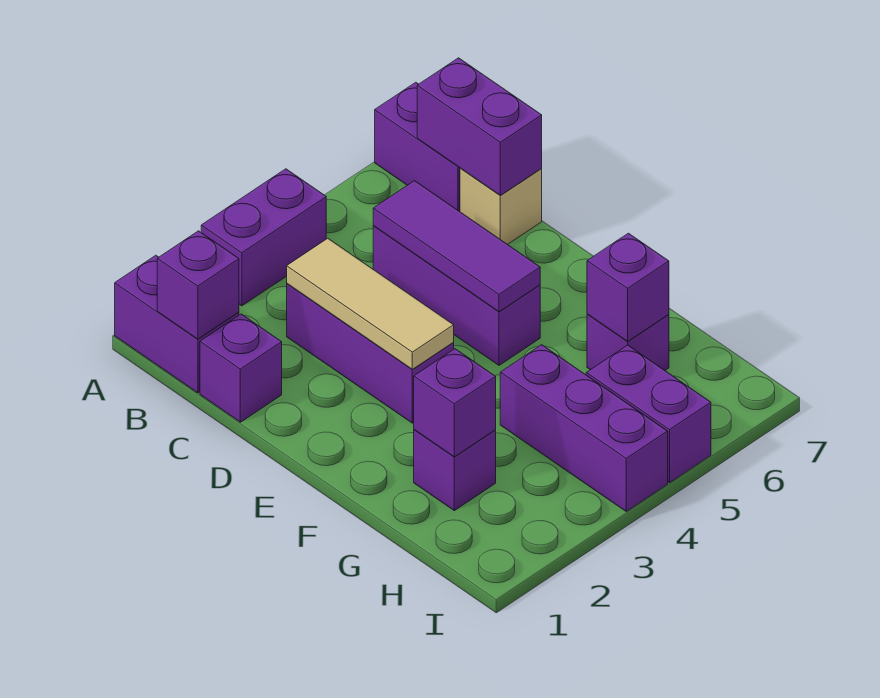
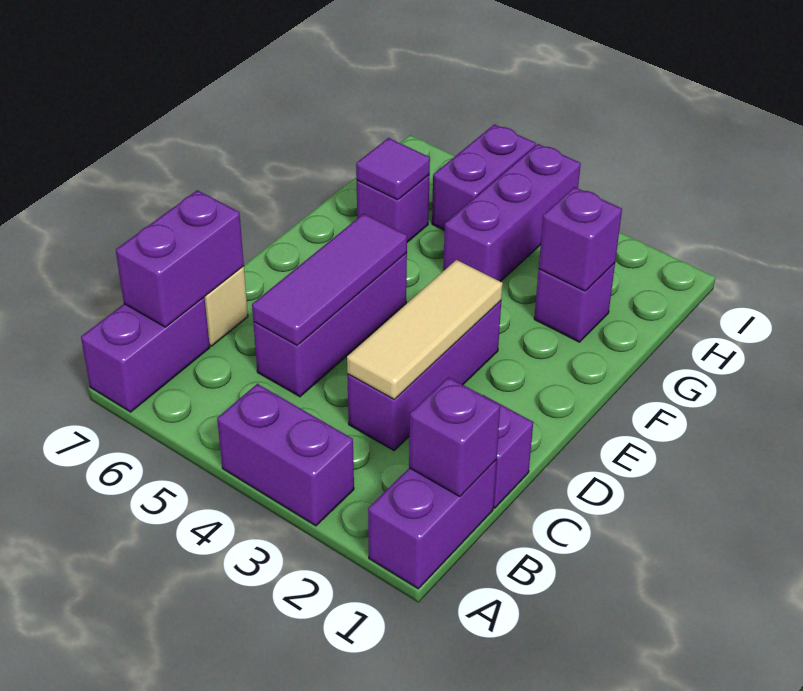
purple 1x1 brick [587,233,669,341] -> purple 1x1 tile [356,138,430,200]

